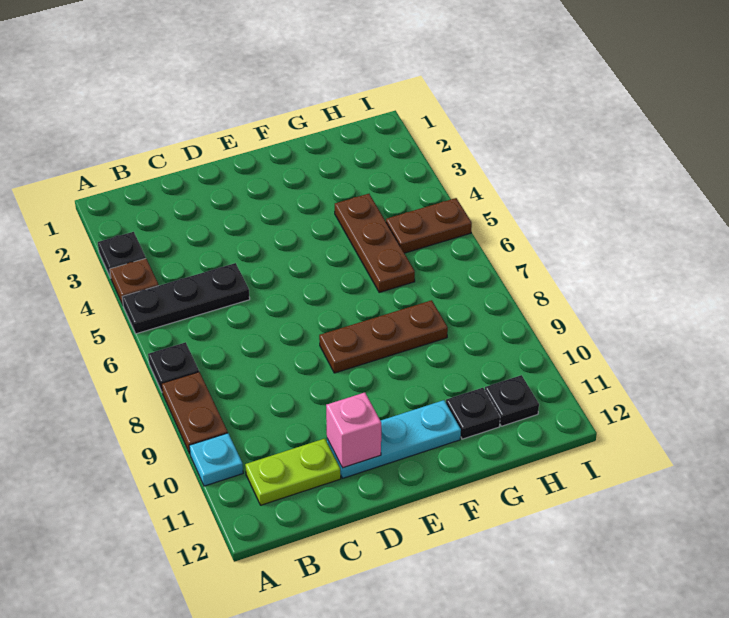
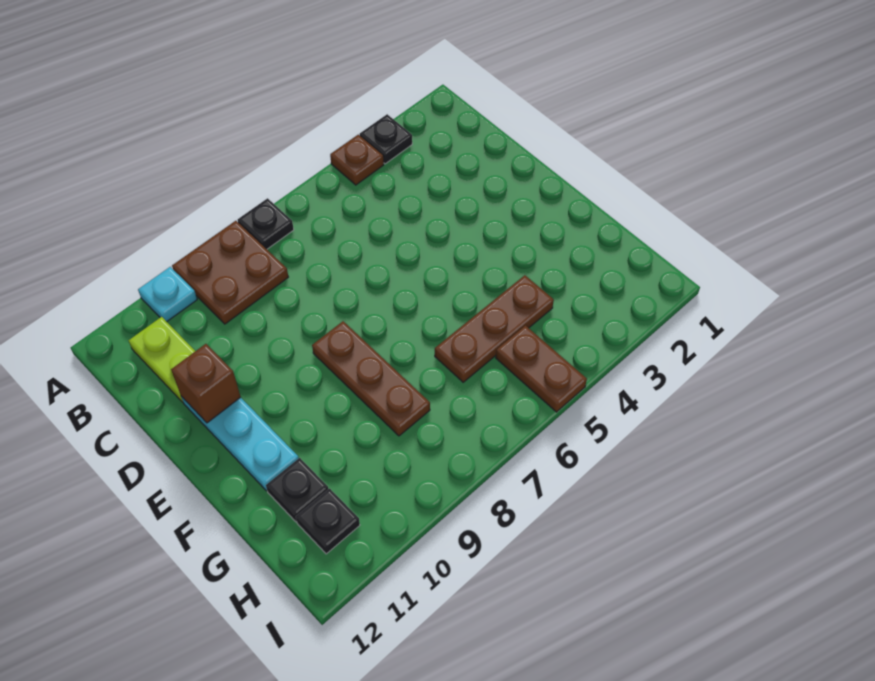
black 1x3 plate [122,263,250,334] -> none
brown 1x2 plate [162,372,228,454] -> brown 2x2 plate [172,221,288,324]
pink 1x1 brick [326,393,381,468] -> brown 1x1 brick [171,344,241,423]

